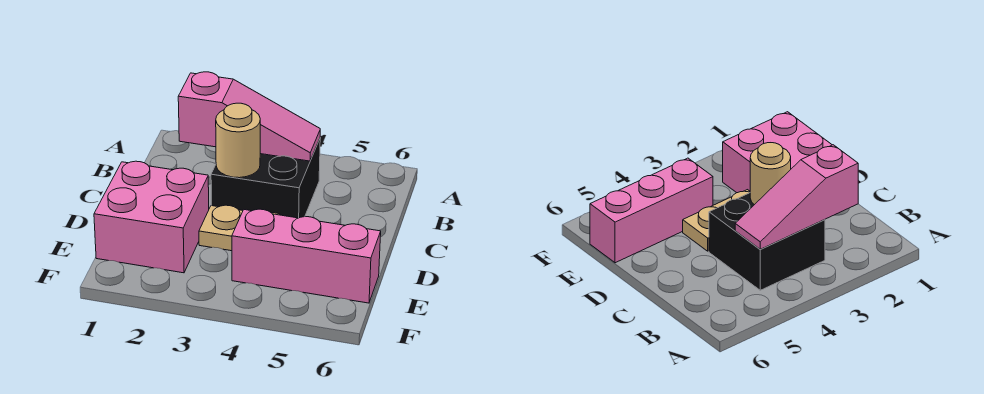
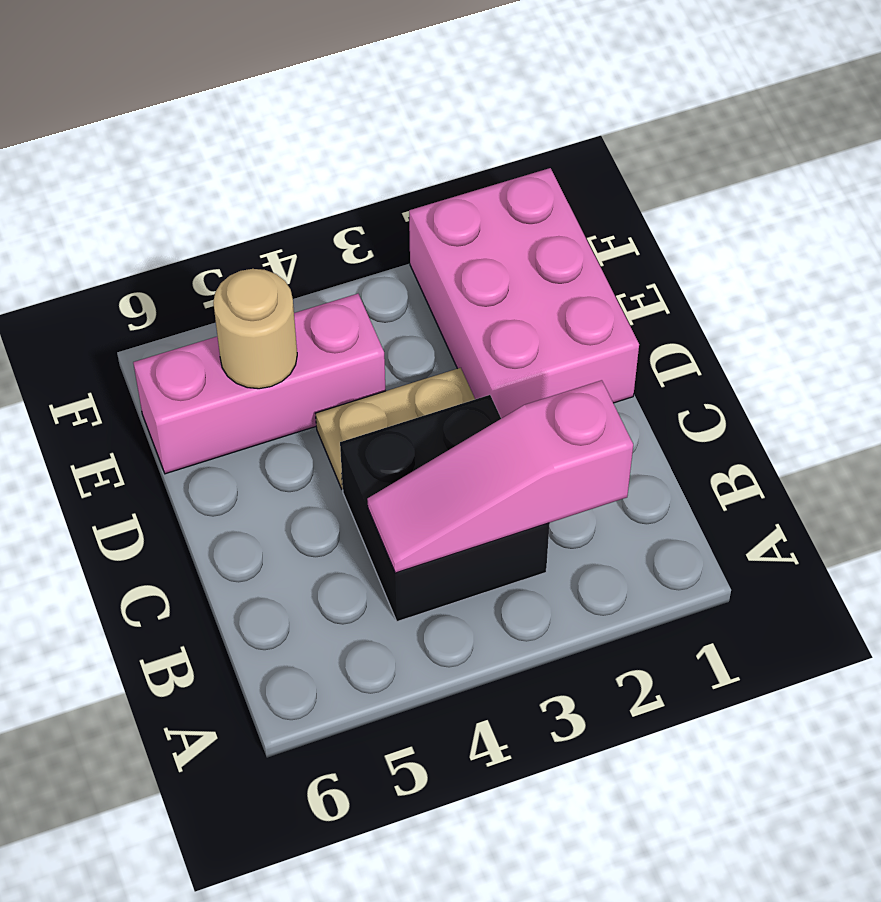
tan 1x1 round brick [216,103,260,178] -> tan 1x1 round brick moved to [213,269,297,389]
pink 2x2 brick [94,161,209,273] -> pink 2x3 brick [409,168,639,419]

